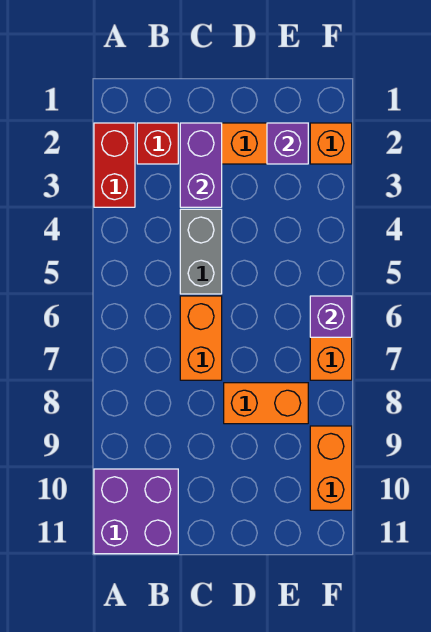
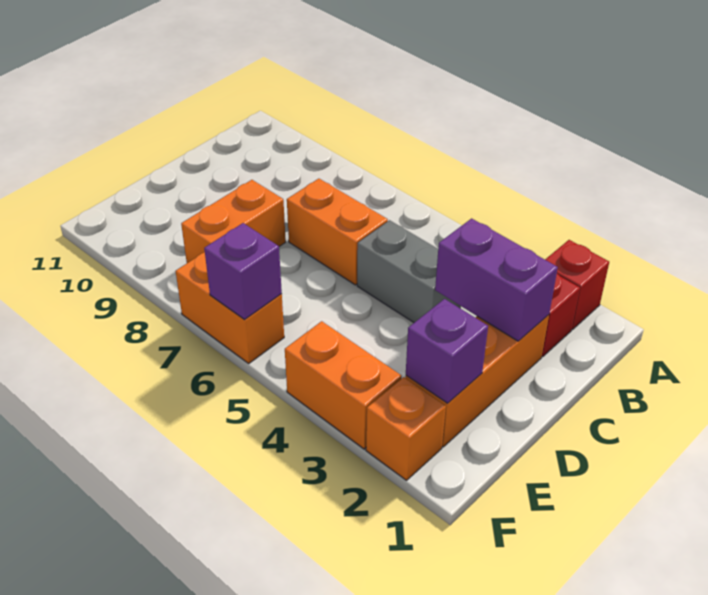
red 1x2 brick [94,123,135,207] -> red 1x1 brick [545,240,609,330]
purple 2x2 brick [94,469,178,554] -> none
orange 1x2 brick [310,426,352,510] -> orange 1x2 brick moved to [285,321,402,449]

